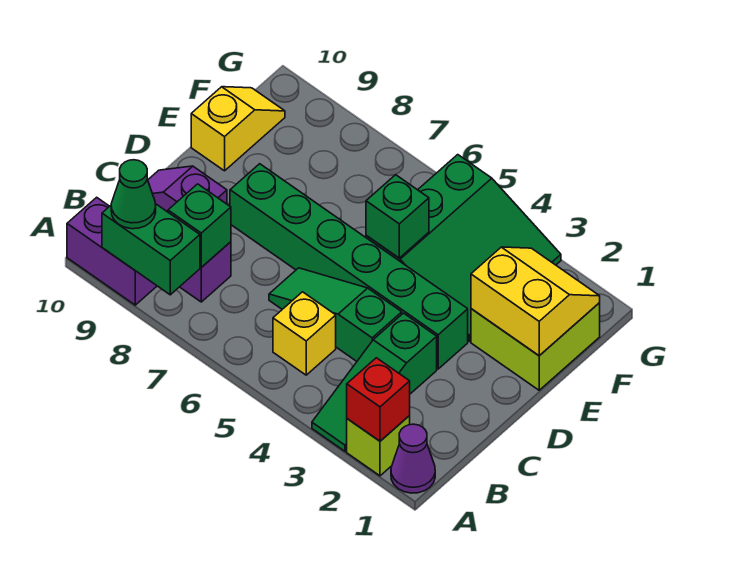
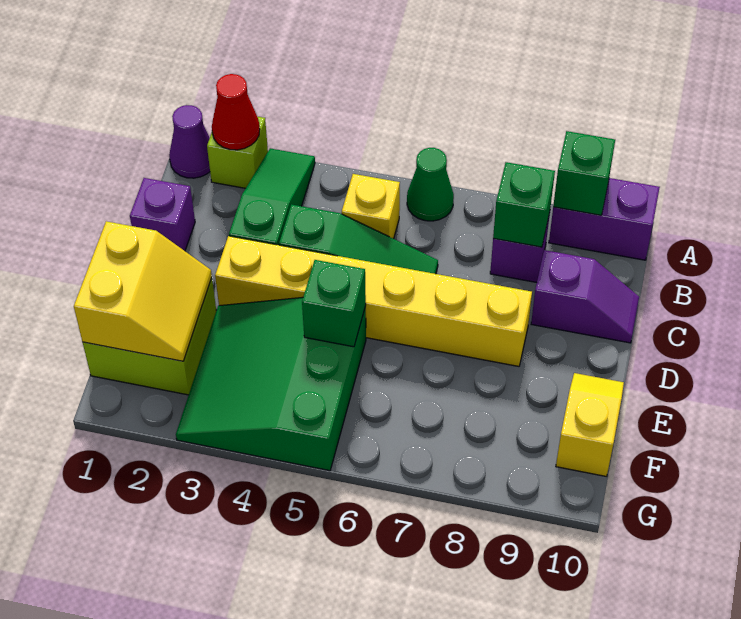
red 1x1 brick [347,358,410,441] -> red 1x1 cone [212,74,260,150]
green 1x2 brick [102,204,200,295] -> green 1x1 brick [553,131,615,215]
green 1x1 cone [111,160,156,229] -> green 1x1 cone moved to [407,148,454,221]
none -> purple 1x1 brick [130,178,195,251]
green 1x6 brick [230,164,468,369] -> yellow 1x6 brick [215,236,532,366]
yellow 2x2 slope [471,247,600,356] -> yellow 2x2 slope turned to [74,221,212,361]
yellow 1x2 slope [191,87,285,171] -> yellow 1x2 slope turned to [556,373,624,477]

